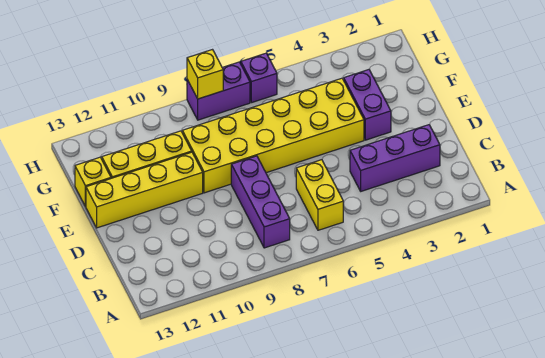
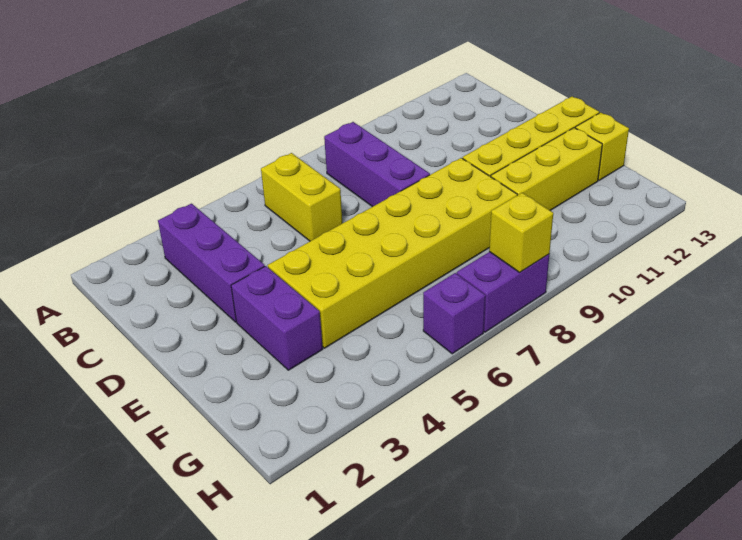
purple 1x3 brick [350,125,440,191] -> purple 1x3 brick turned to [158,204,265,322]

